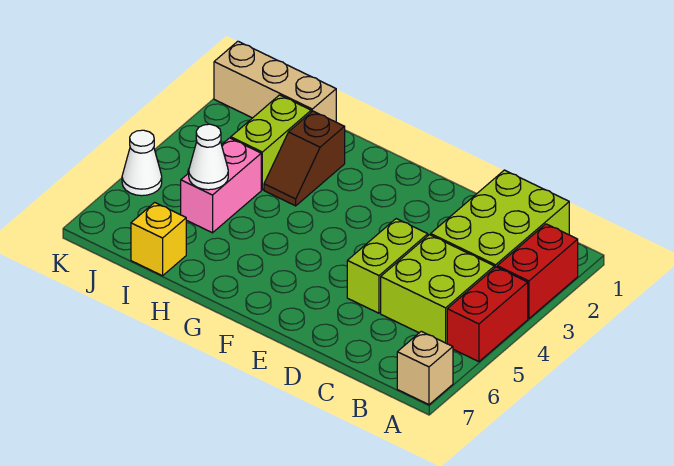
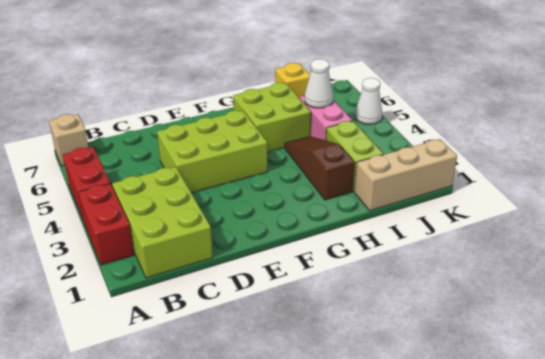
lime 2x2 brick [381,235,494,344] -> lime 2x2 brick moved to [233,83,311,152]
lime 1x2 brick [347,219,428,313] -> lime 2x3 brick [157,111,267,193]
brown 1x2 slope [264,111,345,206] -> brown 1x3 slope [285,136,355,200]

